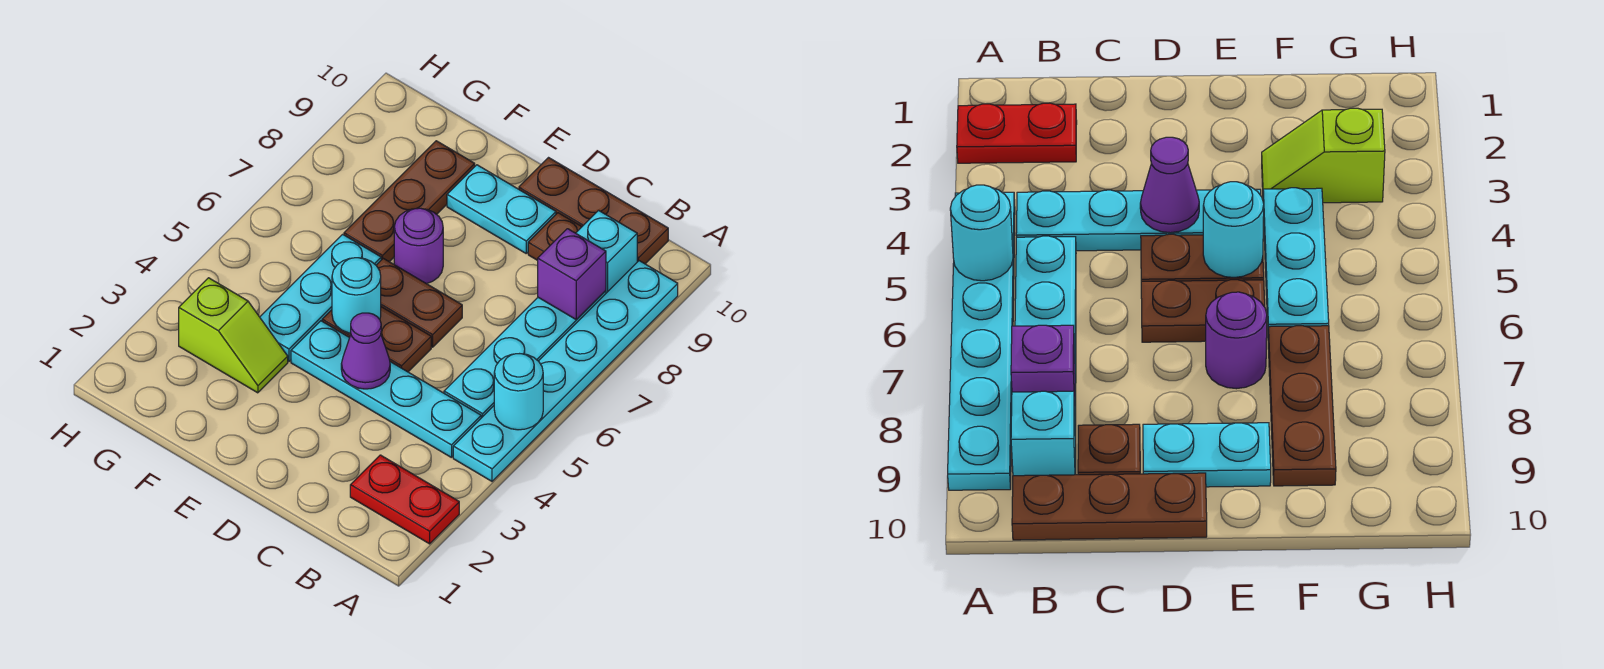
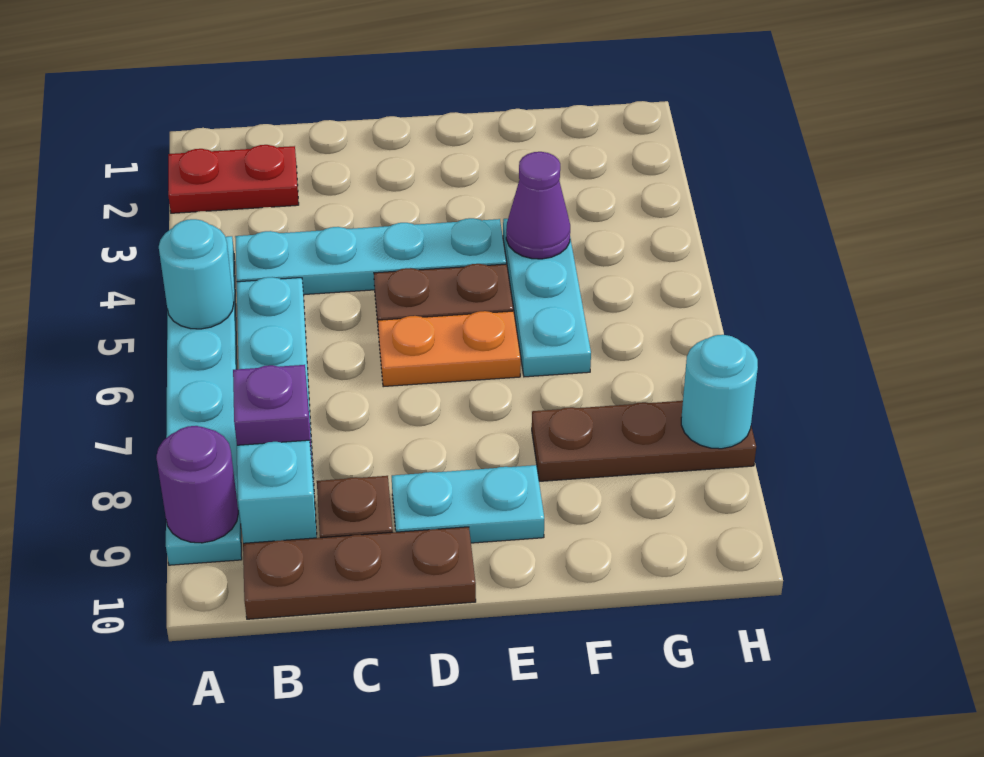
purple 1x1 cone [341,313,390,389] -> purple 1x1 cone moved to [506,152,570,259]
brown 1x2 plate [376,258,462,347] -> orange 1x2 plate [378,311,521,387]
cyan 1x1 round brick [332,258,381,333] -> cyan 1x1 round brick moved to [681,335,758,449]
purple 1x1 round brick [394,208,443,284] -> purple 1x1 round brick moved to [156,426,238,543]
lime 1x2 slope [179,278,288,393] -> none
brown 1x3 plate [344,141,475,262] -> brown 1x3 plate turned to [532,401,756,481]

